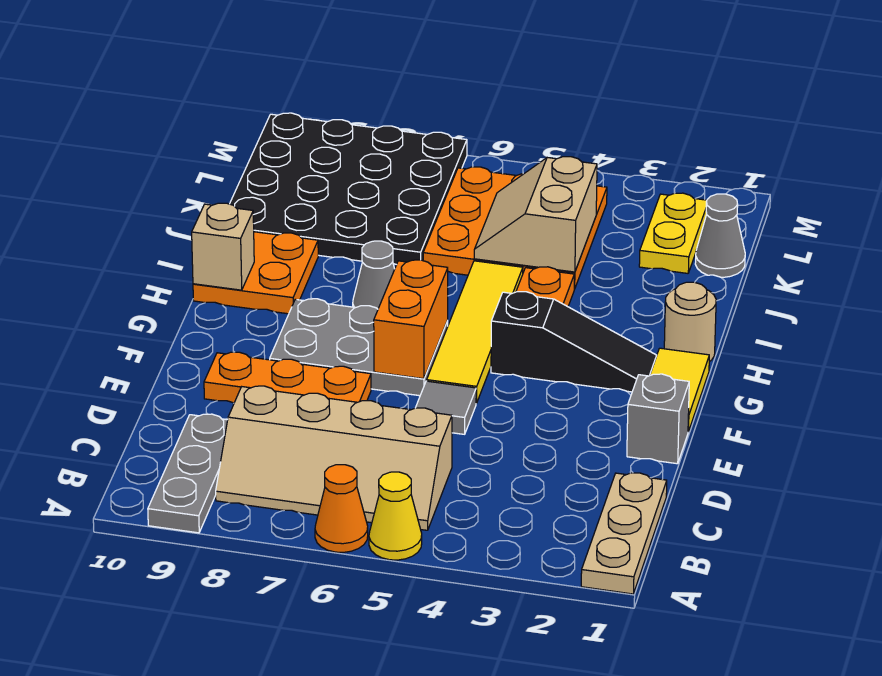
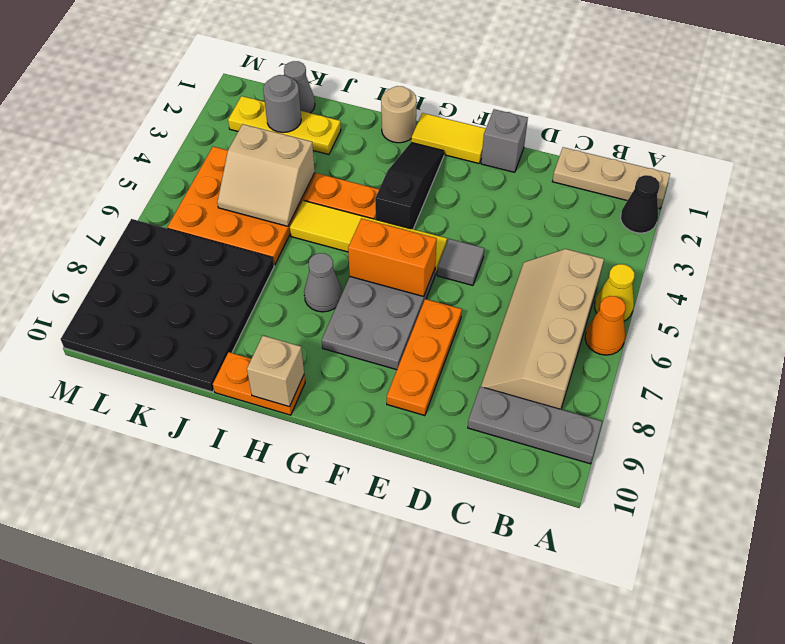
none -> black 1x1 cone [621,175,660,233]
tan 2x4 slope [216,386,452,530] -> tan 2x4 slope turned to [481,249,604,409]
orange 2x2 plate [193,232,318,314] -> orange 1x2 plate [213,352,305,415]
yellow 1x2 plate [639,193,707,273] -> yellow 1x3 plate [228,96,341,155]
none -> grey 1x1 round brick [263,75,301,132]

